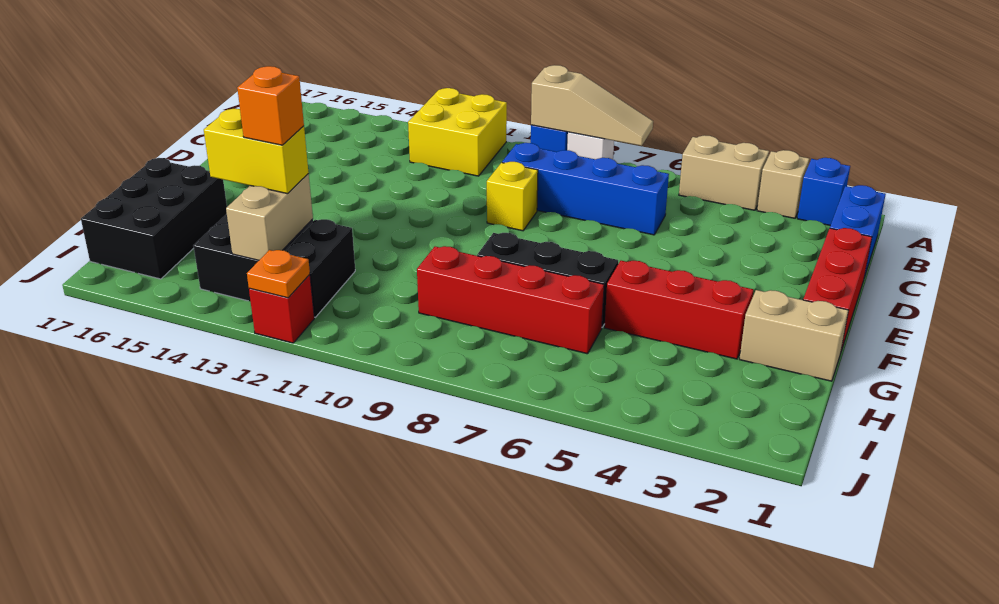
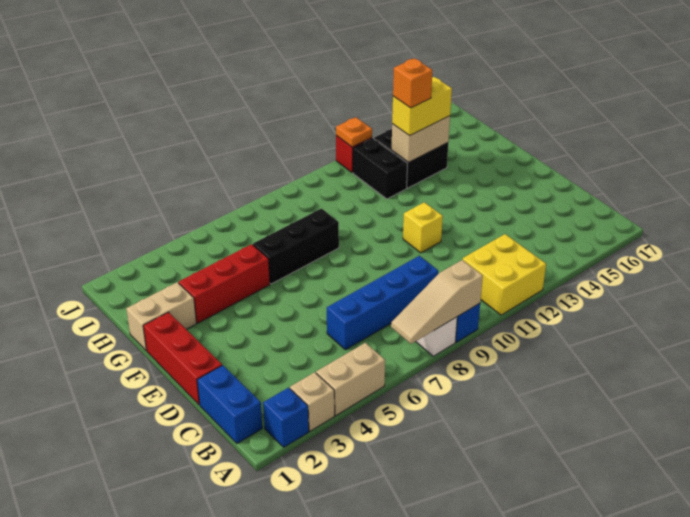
yellow 1x1 brick [487,162,538,231] -> yellow 1x1 brick moved to [403,202,443,253]
black 2x3 brick [81,158,227,279] -> none
red 1x4 brick [417,246,604,354] -> none
tan 1x2 brick [226,174,313,260] -> tan 1x2 brick turned to [391,116,450,162]

